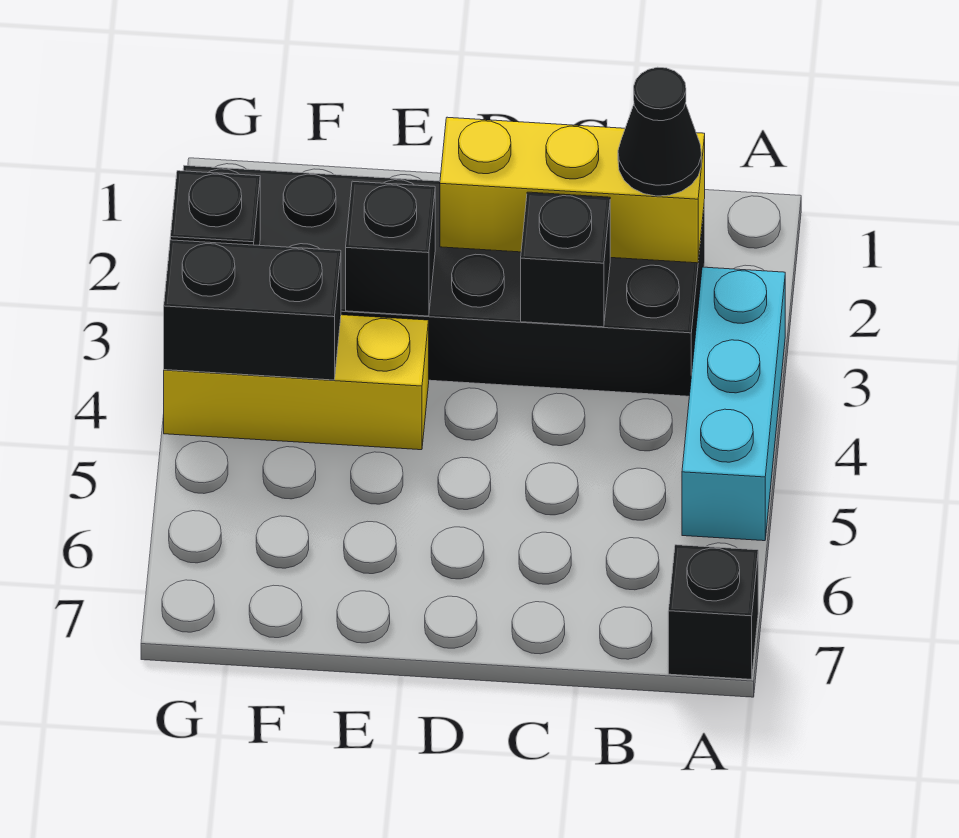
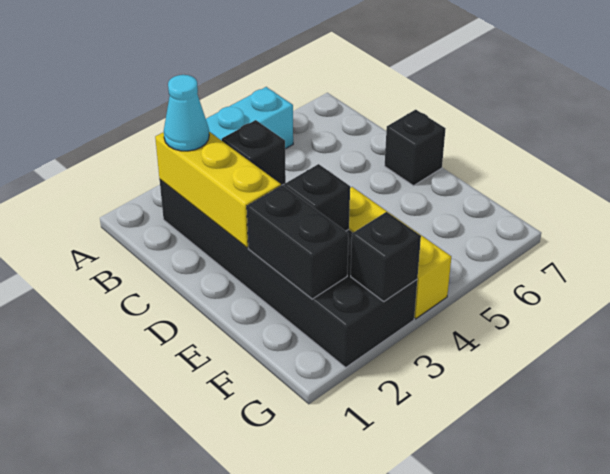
black 1x1 brick [668,545,758,679] -> black 1x1 brick moved to [385,110,446,186]
black 1x1 cone [618,67,701,196] -> cyan 1x1 cone [164,75,209,151]
black 1x2 brick [164,240,341,380] -> black 1x2 brick moved to [247,185,348,299]

